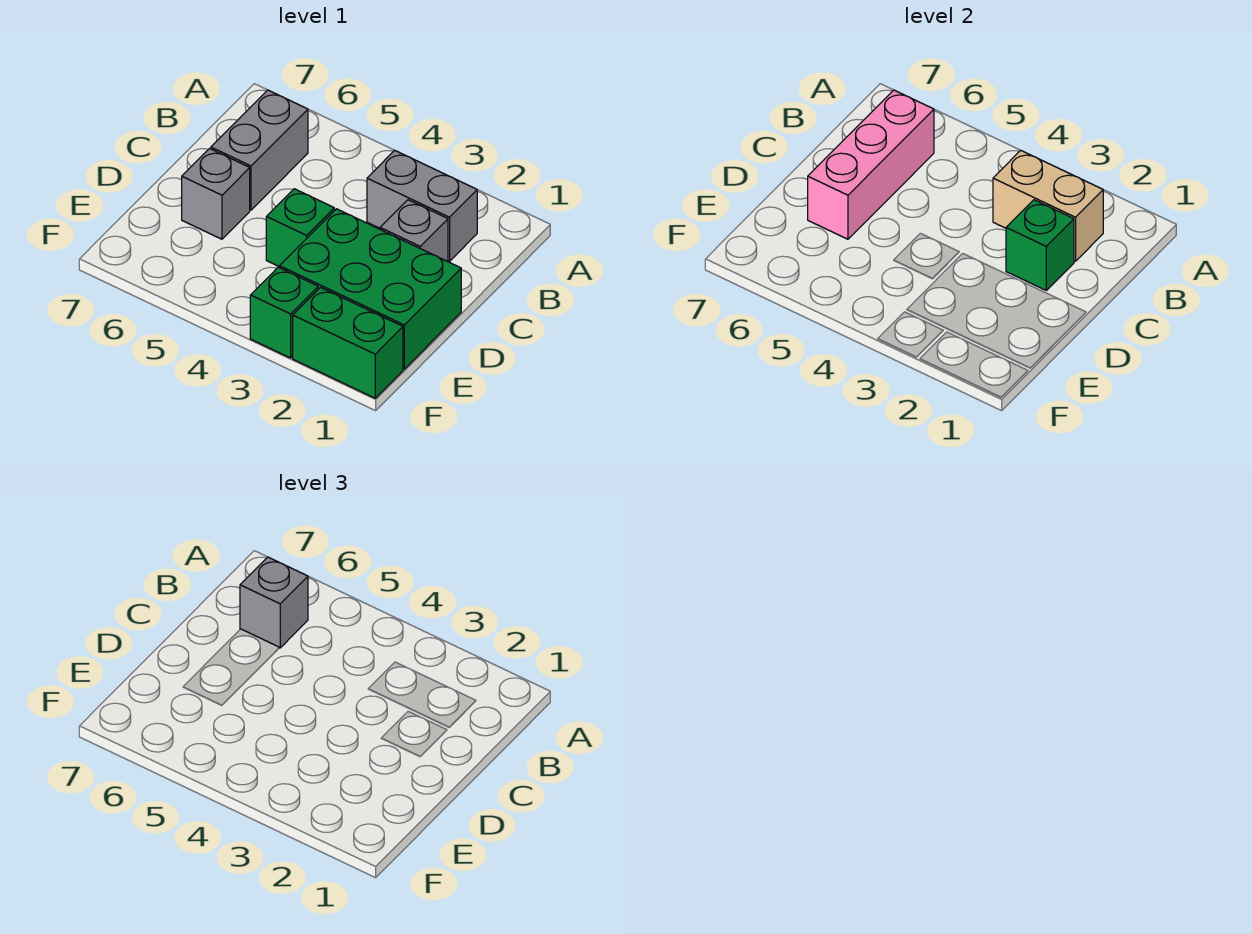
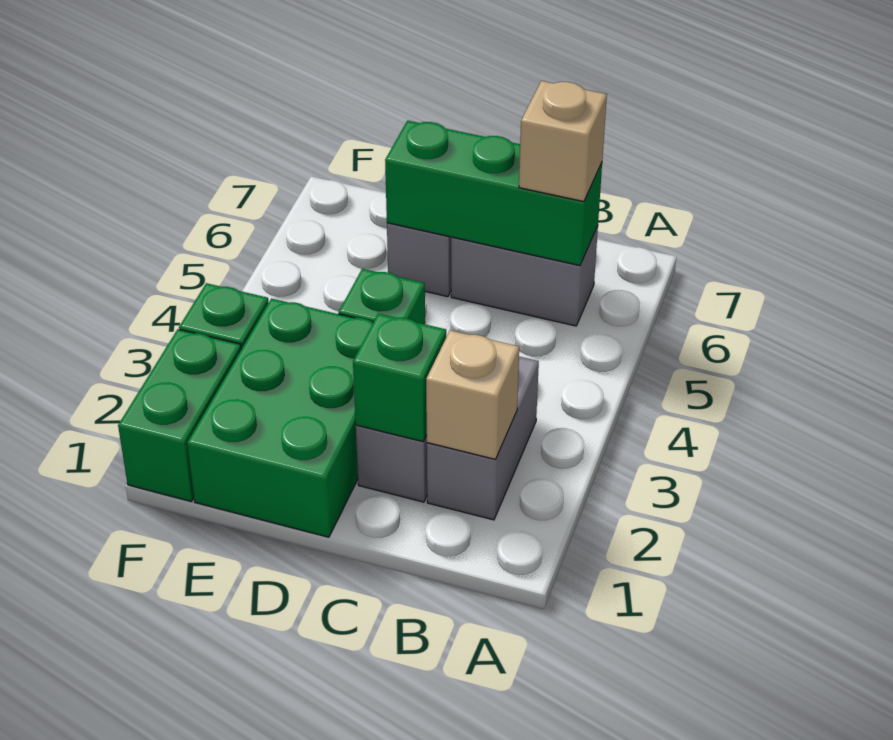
tan 1x2 brick [993,150,1103,261] -> tan 1x1 brick [426,330,519,459]
pink 1x3 brick [808,90,934,239] -> green 1x3 brick [385,121,602,266]
grey 1x1 brick [240,557,308,648] -> tan 1x1 brick [519,81,607,202]

